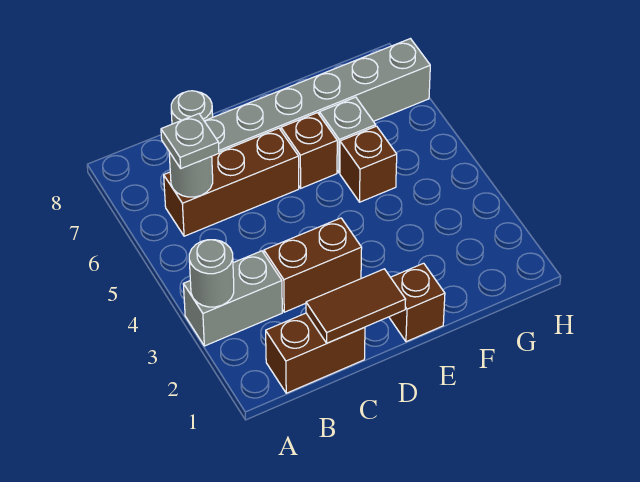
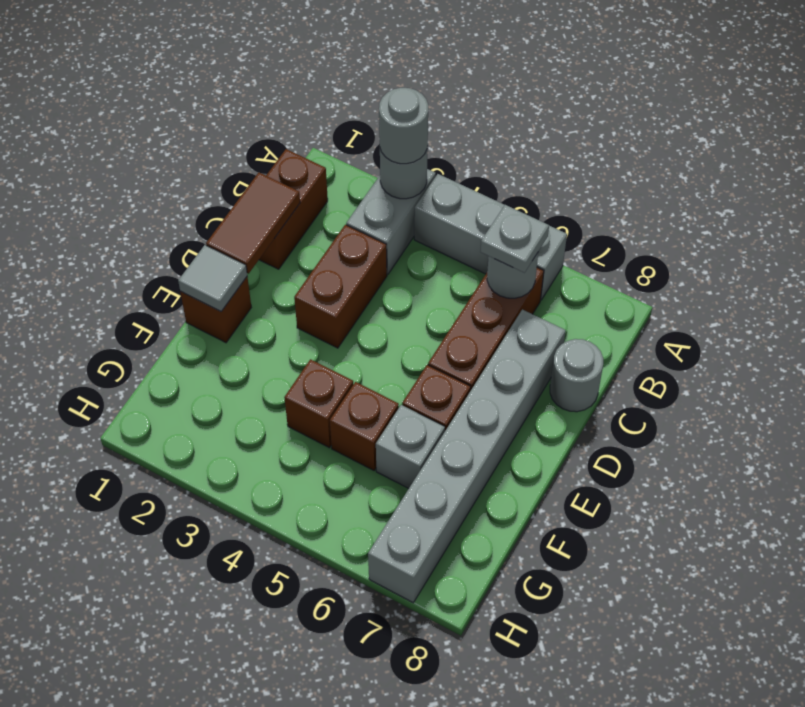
none -> grey 1x1 round brick [379,88,428,164]
none -> grey 1x3 brick [414,174,567,300]
none -> grey 1x1 tile [178,245,247,311]
none -> brown 1x1 brick [284,359,353,448]

